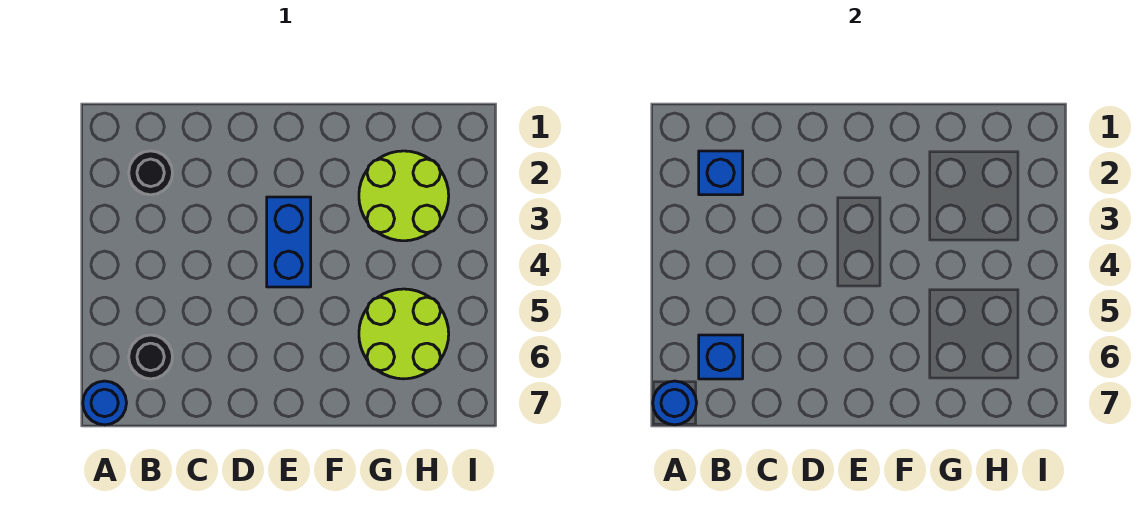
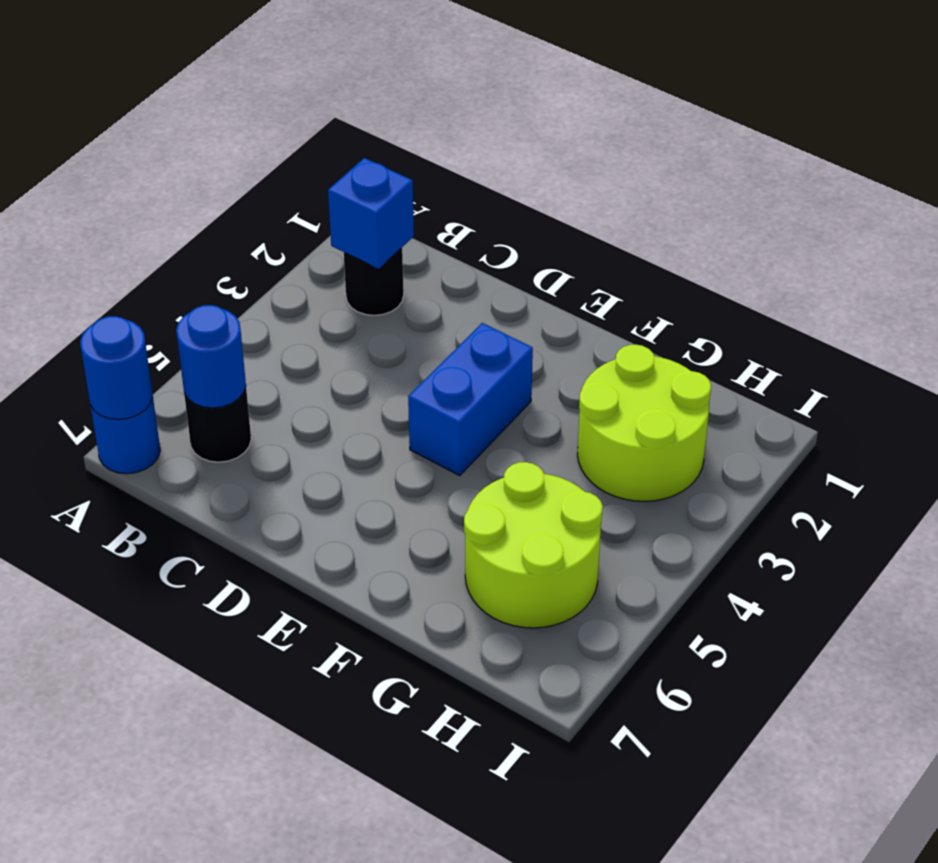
blue 1x1 brick [699,335,743,379] -> blue 1x1 round brick [176,305,246,408]

